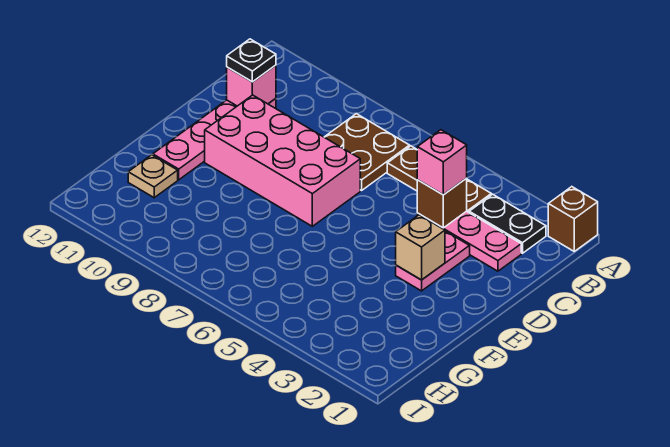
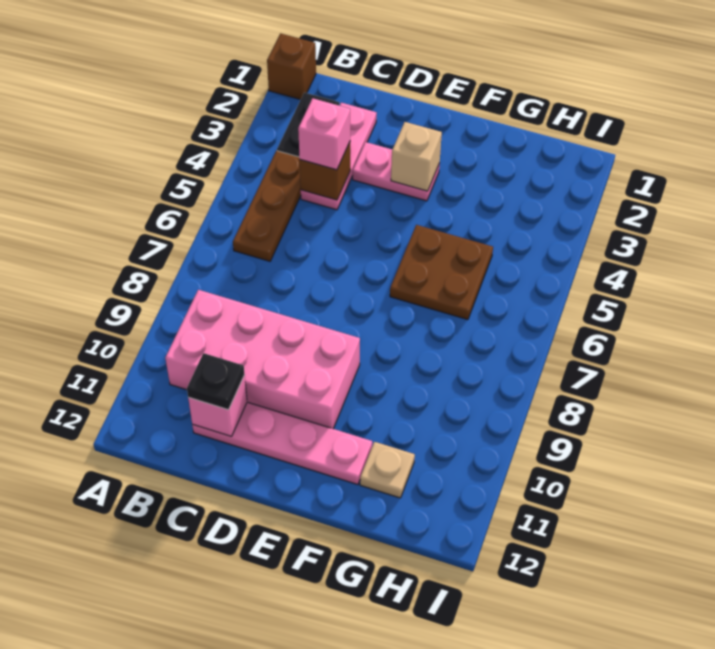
brown 2x2 plate [325,114,410,191] -> brown 2x2 plate moved to [390,225,493,320]
pink 2x4 brick [205,95,360,226] -> pink 2x4 brick turned to [165,290,360,429]

